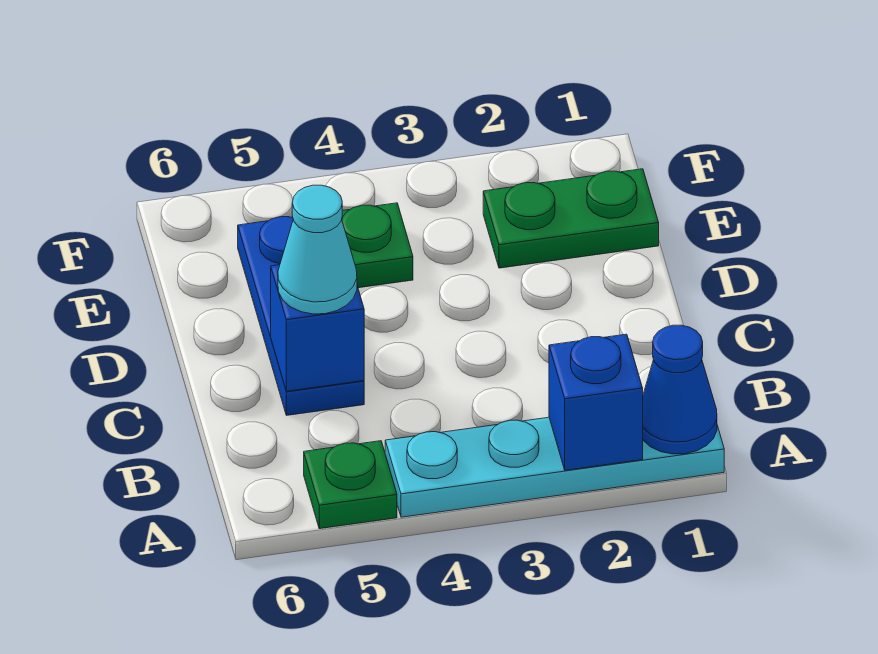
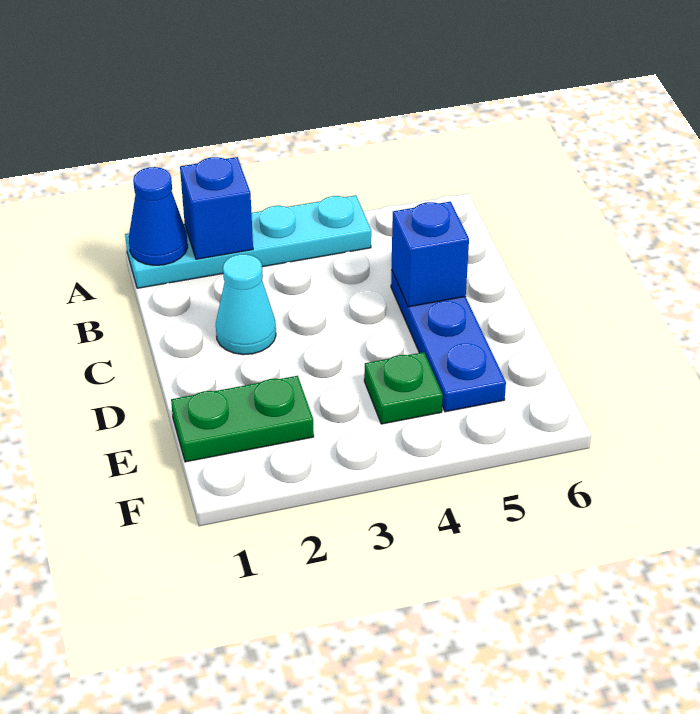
green 1x1 plate [304,441,397,529] -> none
cyan 1x1 cone [278,185,357,314] -> cyan 1x1 cone moved to [216,254,276,355]

